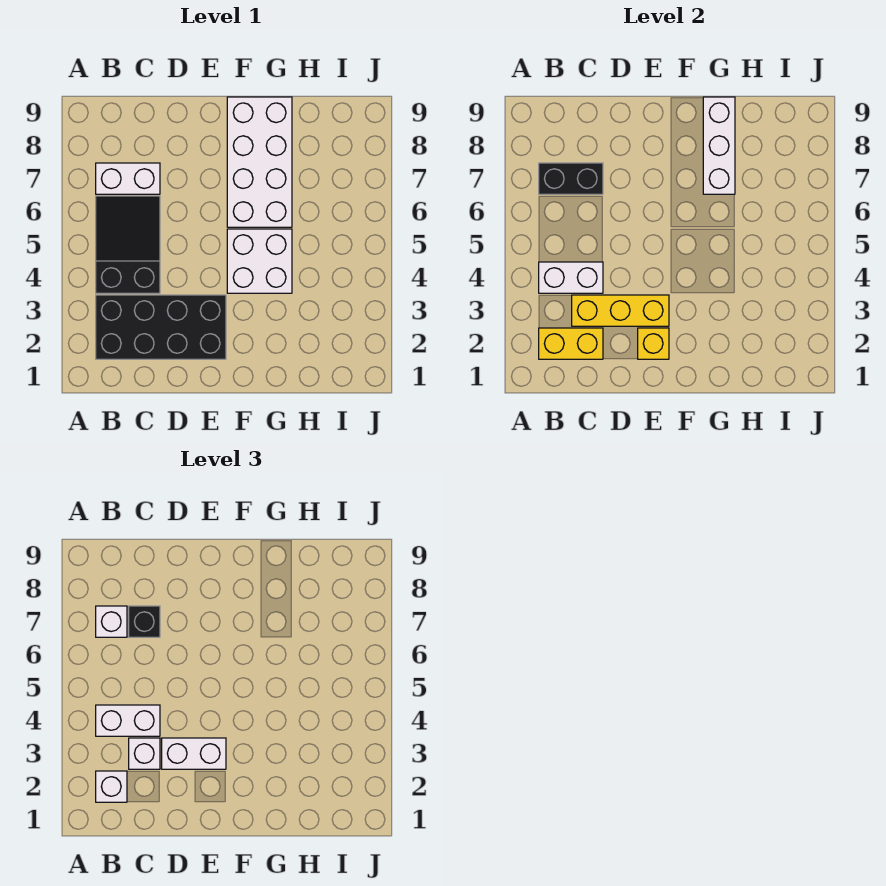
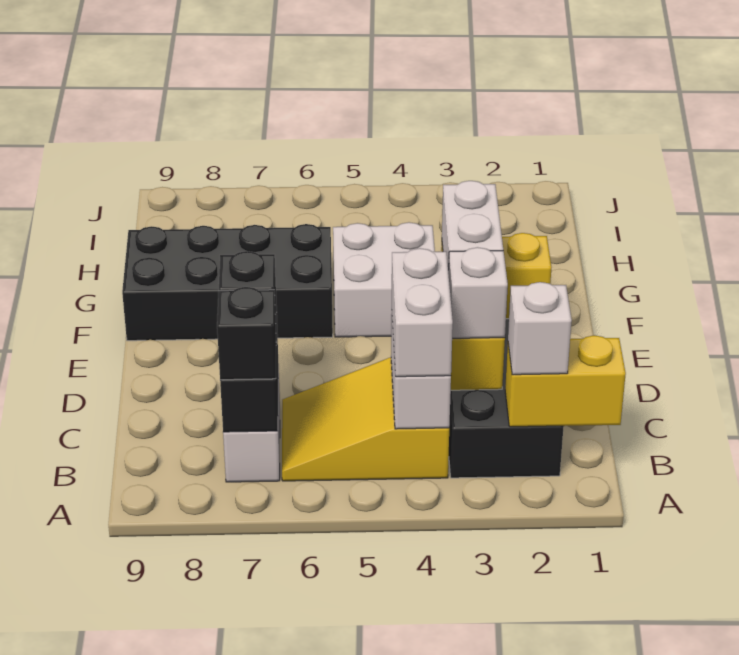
yellow 1x2 brick [539,328,603,359] -> yellow 1x2 brick turned to [505,335,626,427]
black 2x3 slope [96,196,160,293] -> yellow 2x3 slope [282,358,449,481]
white 1x1 brick [96,606,127,637] -> black 1x1 brick [217,287,276,380]
white 2x4 brick [227,97,292,227] -> black 2x4 brick [122,224,333,341]
white 1x3 brick [703,97,735,194] -> none

